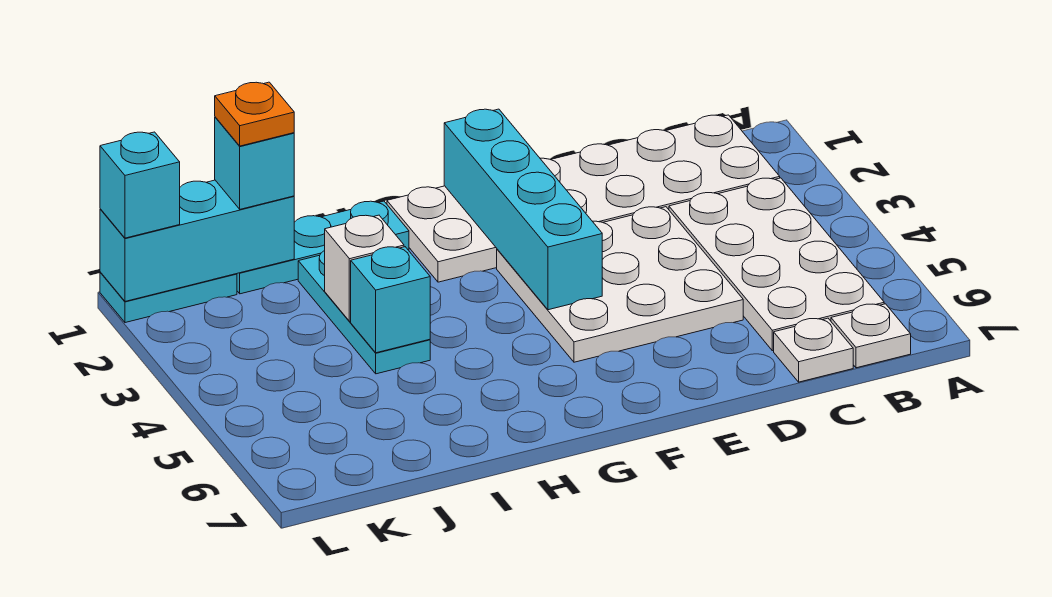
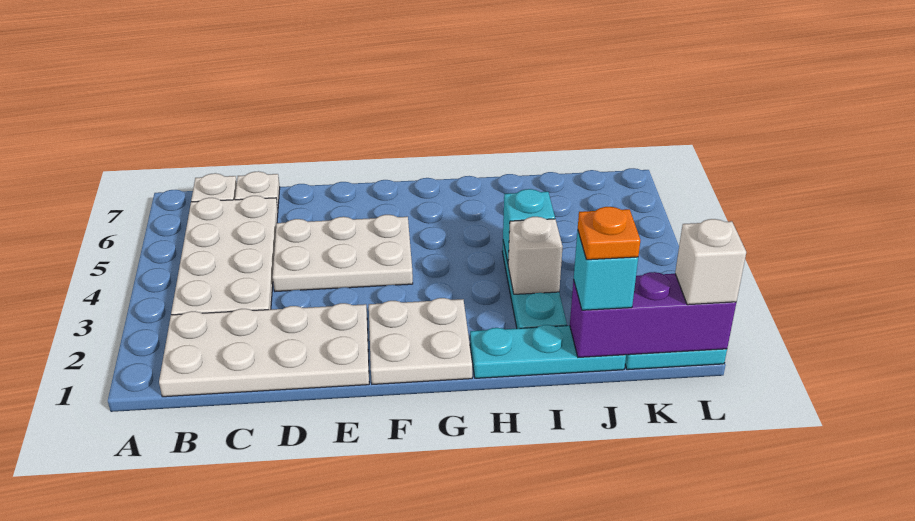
white 3x3 plate [497,207,743,362] -> white 2x3 plate [273,215,413,291]
cyan 1x4 brick [444,109,602,310] -> none
cyan 1x3 brick [100,180,294,301] -> purple 1x3 brick [570,272,736,357]
cyan 1x1 brick [100,132,180,238] -> white 1x1 brick [675,219,746,305]

